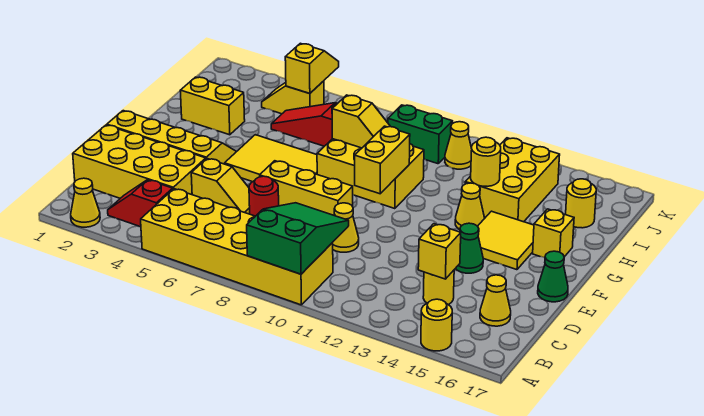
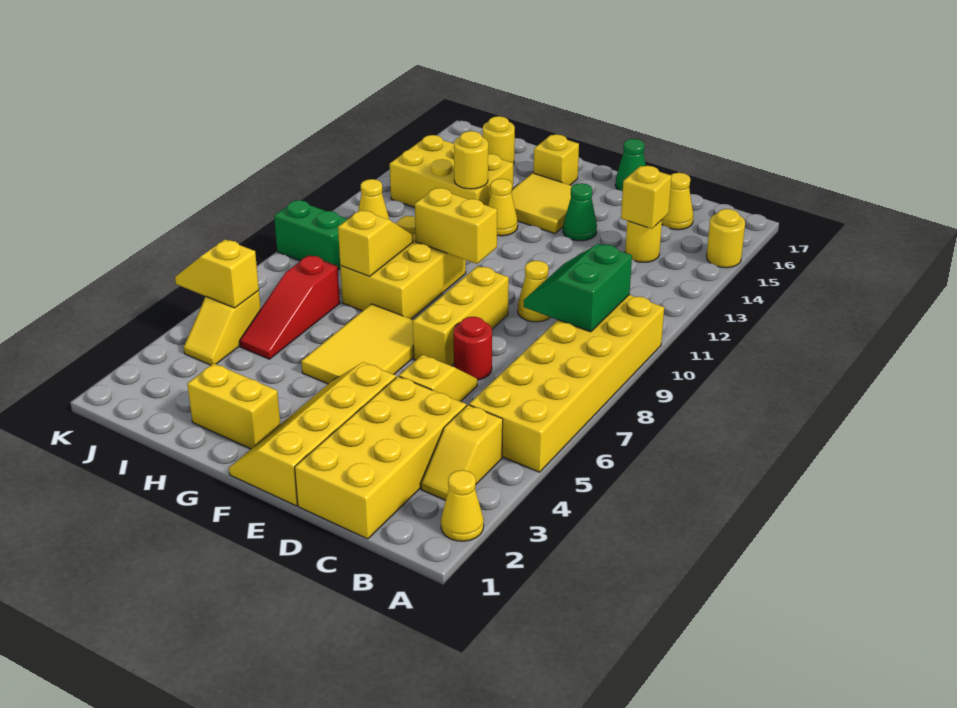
green 2x3 slope [247,203,349,274] -> green 2x2 slope [524,244,632,332]
red 1x2 slope [108,180,173,227] -> yellow 1x2 slope [421,405,503,500]
yellow 1x2 brick [180,77,245,135] -> yellow 1x2 brick turned to [187,363,280,449]
green 1x2 brick [388,105,453,164] -> green 1x2 brick turned to [274,200,348,270]

